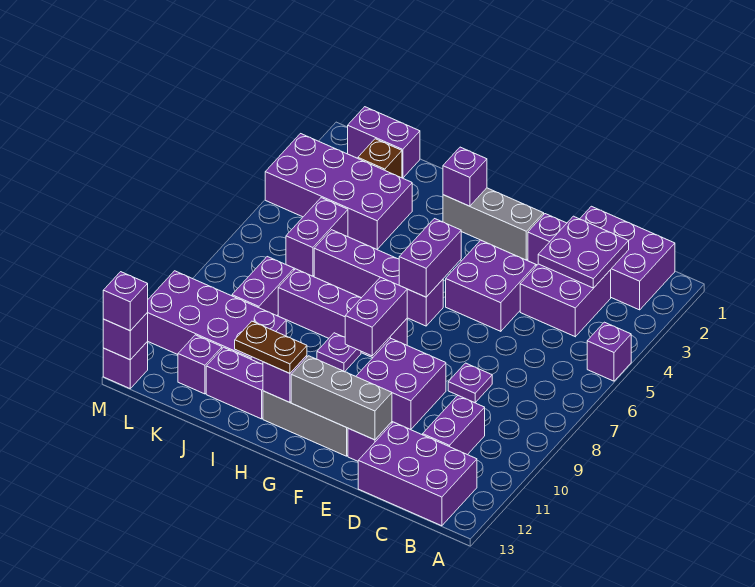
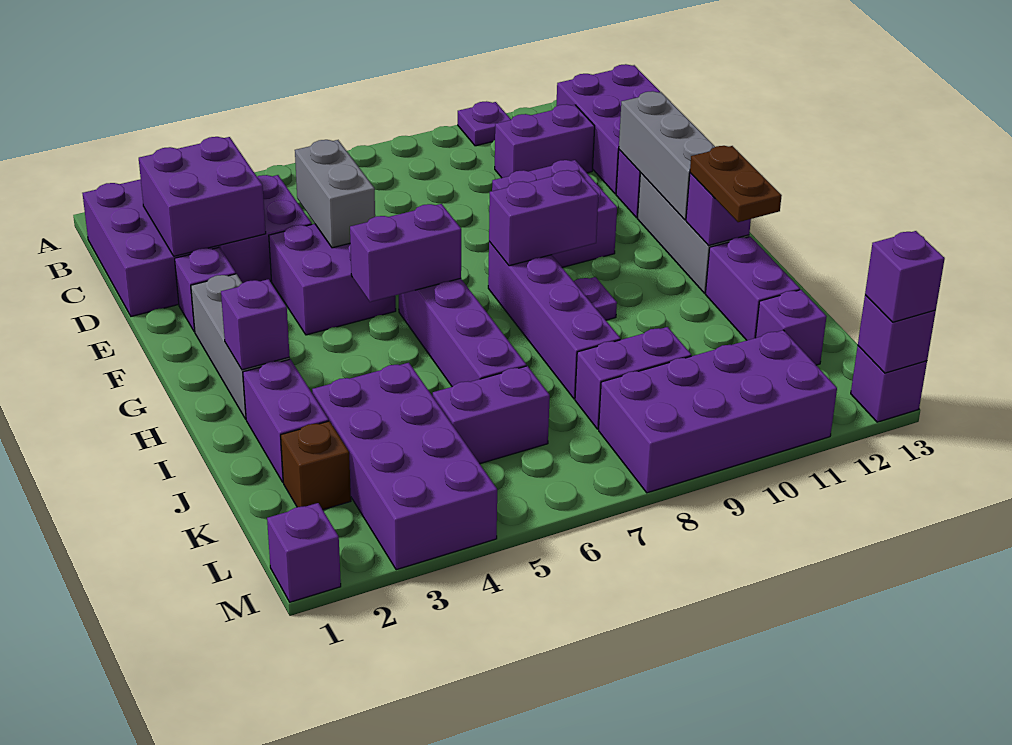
purple 1x1 brick [587,322,631,381] -> purple 1x1 brick moved to [267,503,341,602]
purple 2x2 plate [538,216,629,288] -> purple 2x2 brick [139,137,266,256]
none -> grey 1x2 brick [295,140,375,248]
purple 1x1 plate [448,363,492,403] -> purple 1x1 plate moved to [458,101,511,146]
purple 2x4 brick [148,271,286,364] -> purple 2x4 brick turned to [599,330,837,493]
purple 1x2 brick [348,107,420,178] -> purple 1x2 brick moved to [243,359,329,482]

